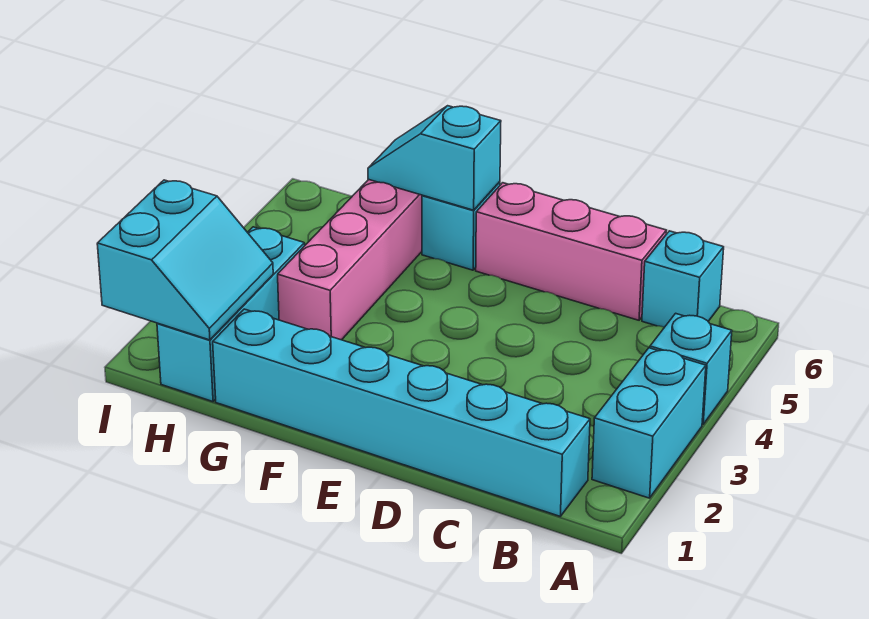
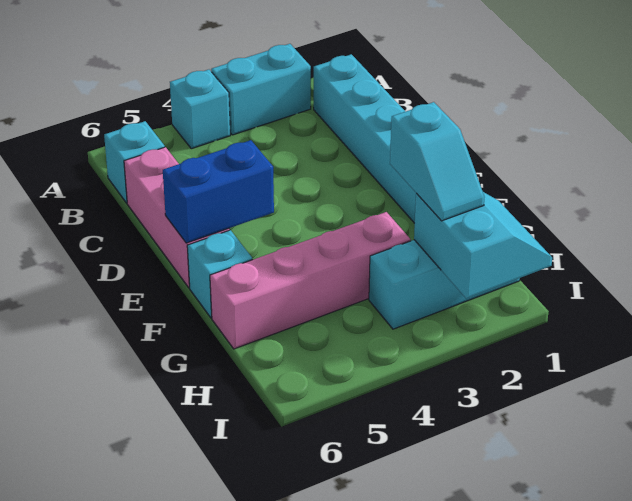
none -> blue 1x2 brick [163,140,274,243]
cyan 1x2 slope [368,106,501,210] -> cyan 1x2 slope moved to [390,102,485,221]
cyan 2x2 slope [97,180,273,340] -> cyan 2x2 slope turned to [414,192,552,298]

